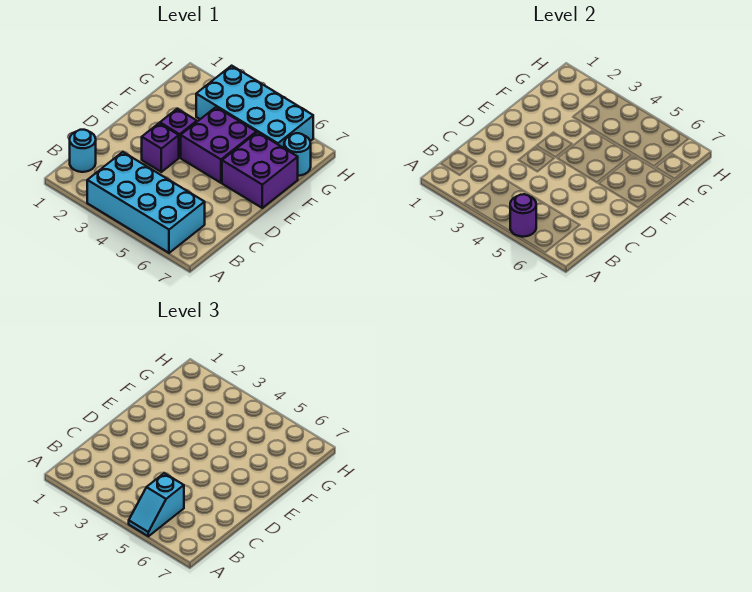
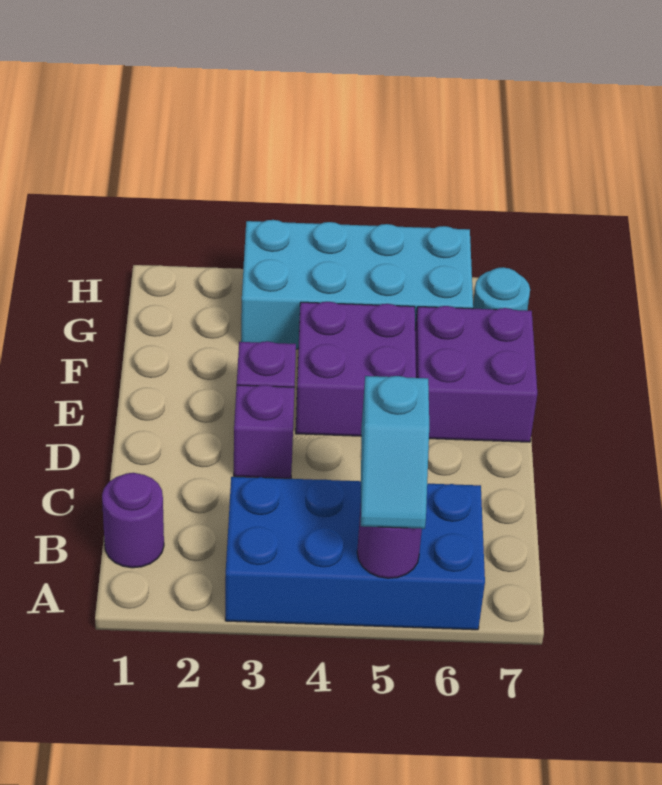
cyan 2x4 brick [87,152,205,253] -> blue 2x4 brick [225,477,485,630]
cyan 1x1 round brick [70,130,96,172] -> purple 1x1 round brick [102,473,164,568]

